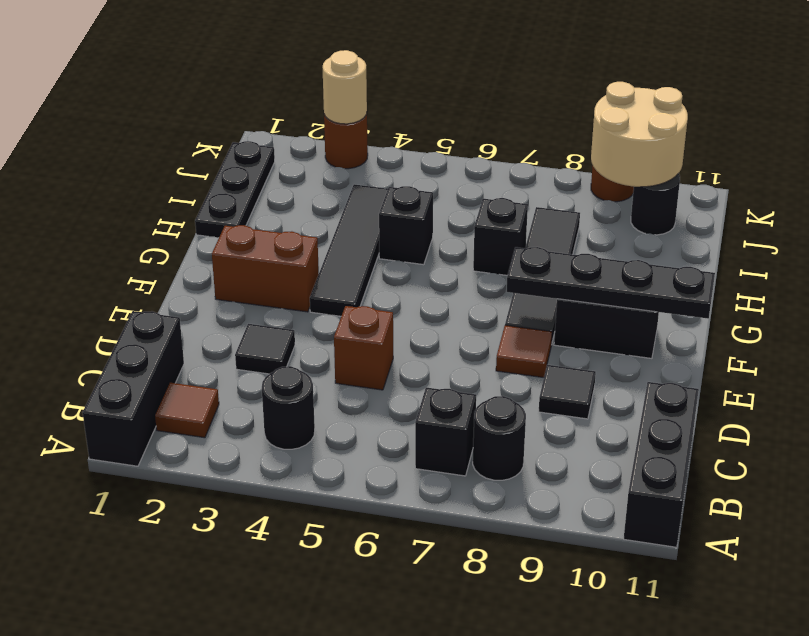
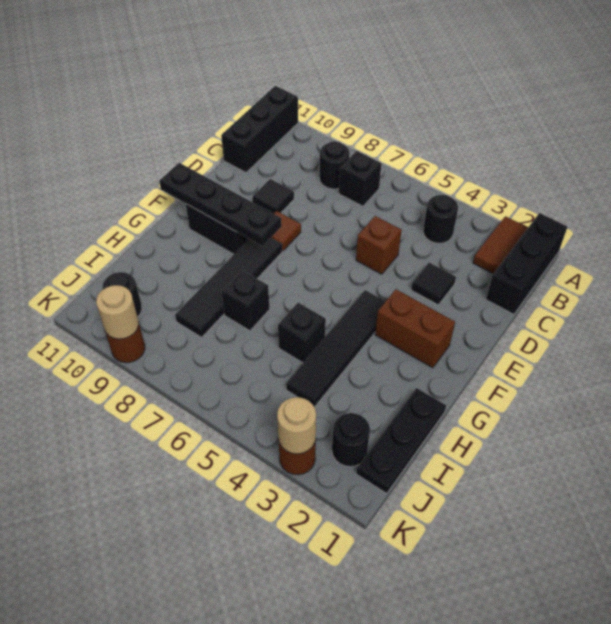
brown 1x1 tile [155,383,219,438] -> brown 1x2 tile [473,216,528,274]
none -> black 1x1 round brick [332,413,370,467]
tan 2x2 round brick [591,82,688,187] -> tan 1x1 round brick [96,285,139,339]

